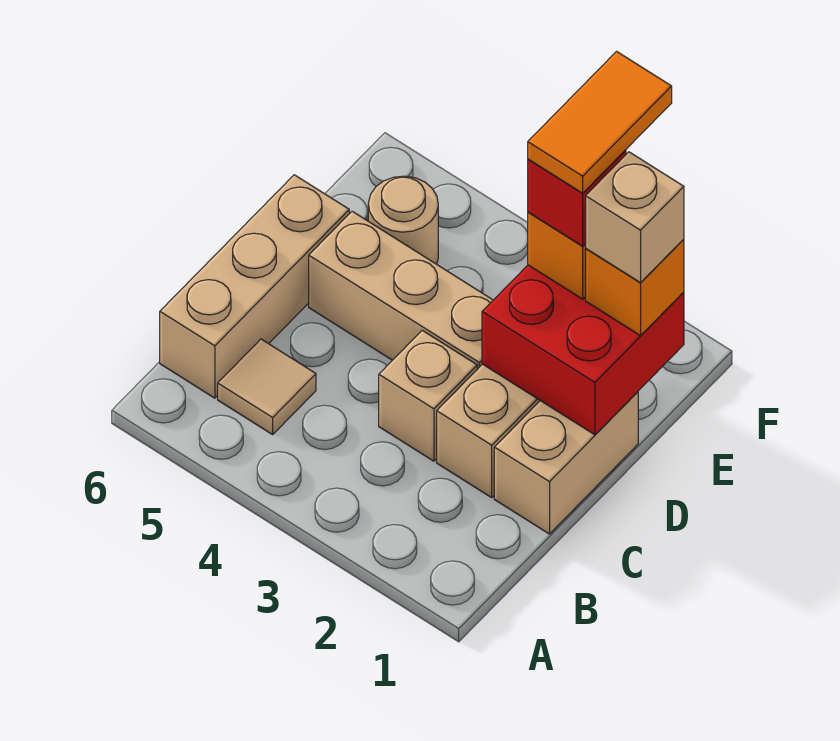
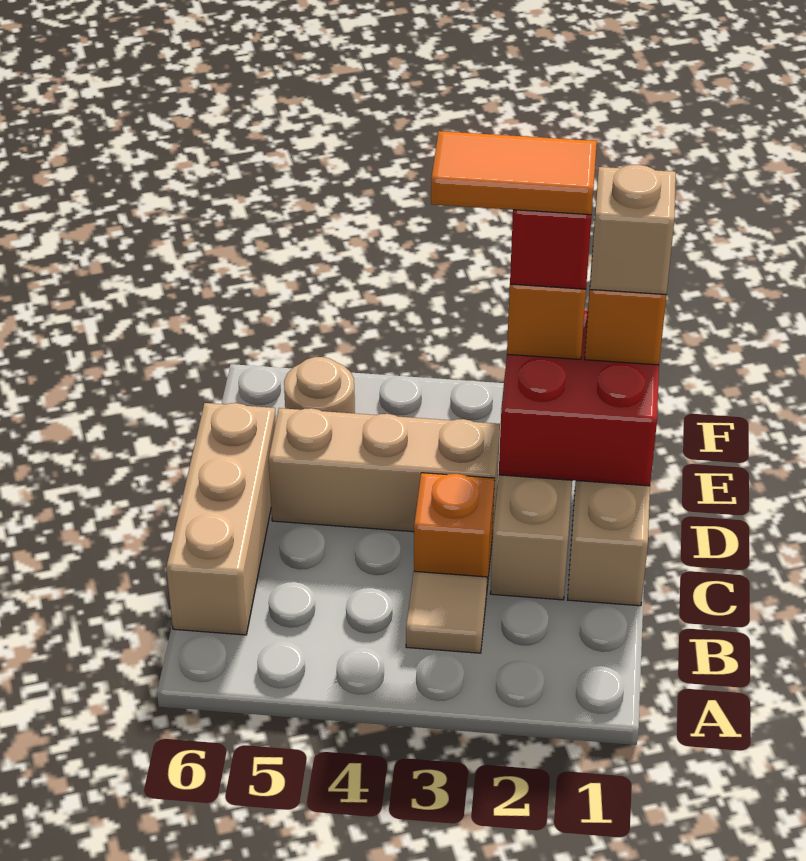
tan 1x1 tile [218,339,316,434] -> tan 1x1 tile moved to [406,571,487,653]
tan 1x1 brick [379,330,477,461] -> orange 1x1 brick [414,473,495,586]
orange 1x2 tile [528,52,672,193] -> orange 1x2 tile turned to [431,131,597,215]

